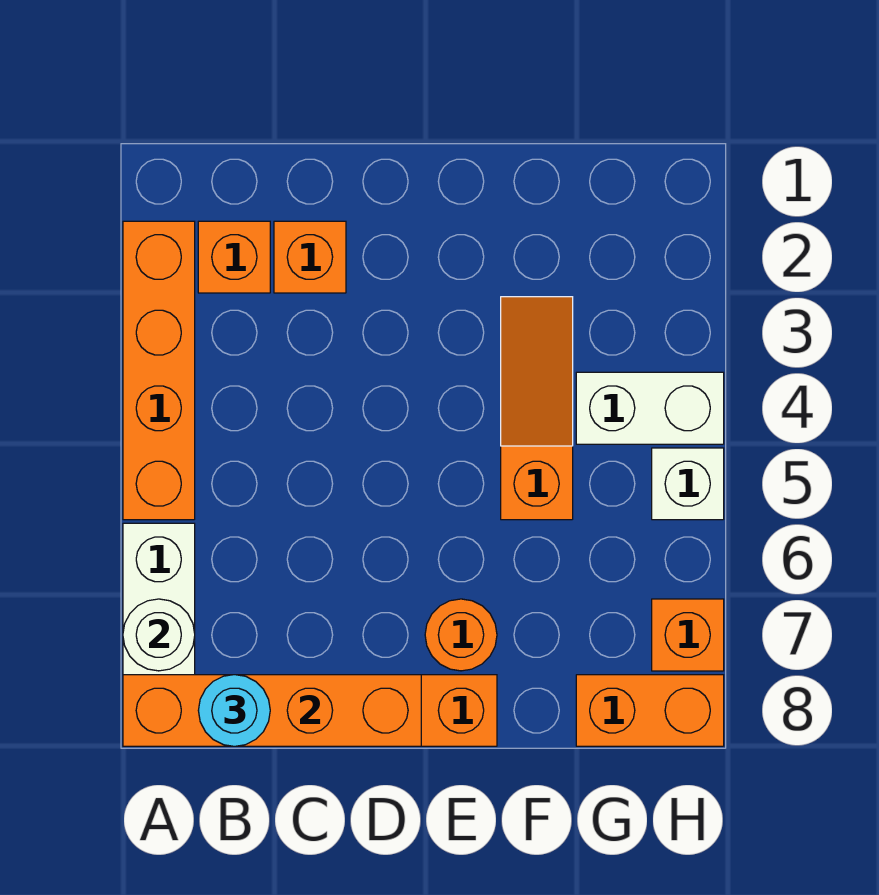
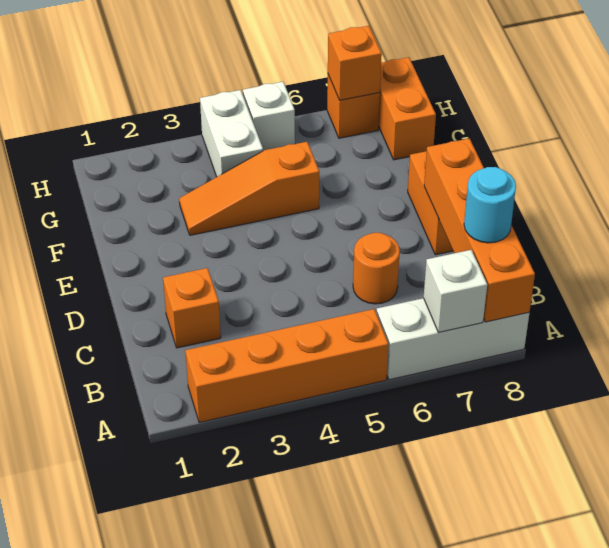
white 1x1 round brick [123,599,195,671] -> white 1x1 brick [424,250,487,332]
orange 1x1 brick [198,221,270,293] -> orange 1x1 brick moved to [328,26,382,100]
orange 1x1 round brick [425,599,497,671] -> orange 1x1 round brick moved to [353,233,400,304]

